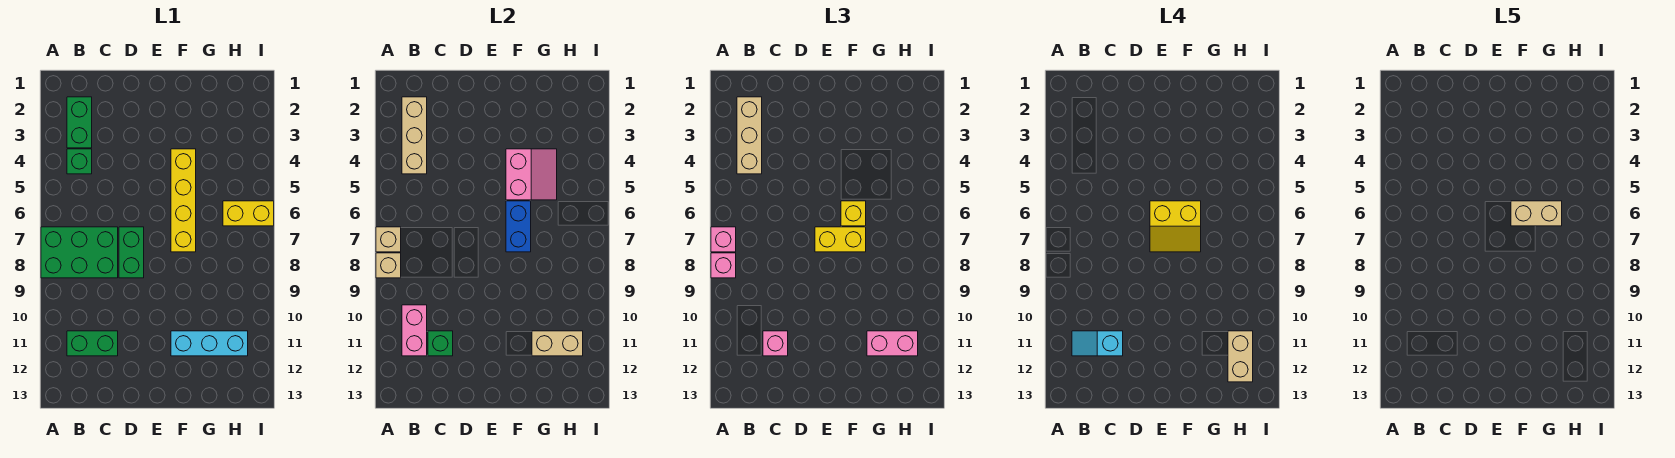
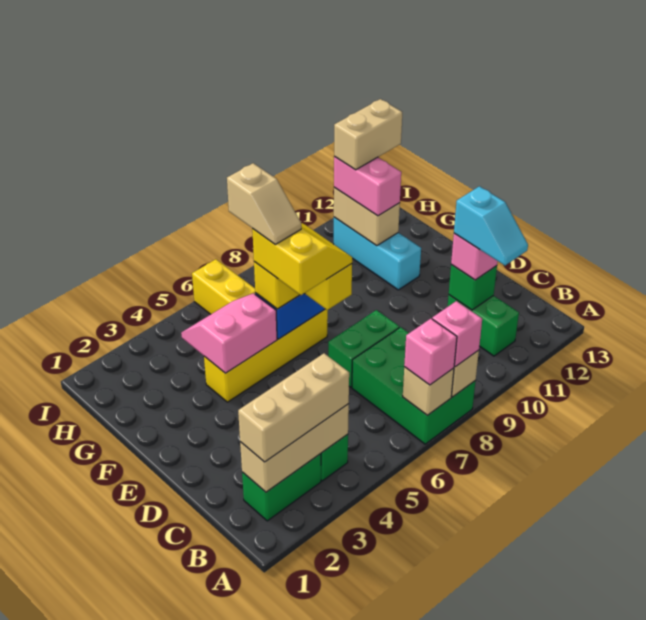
pink 1x2 brick [402,305,427,356] -> none
tan 1x2 brick [1511,201,1562,226] -> tan 1x2 slope [227,163,301,244]

